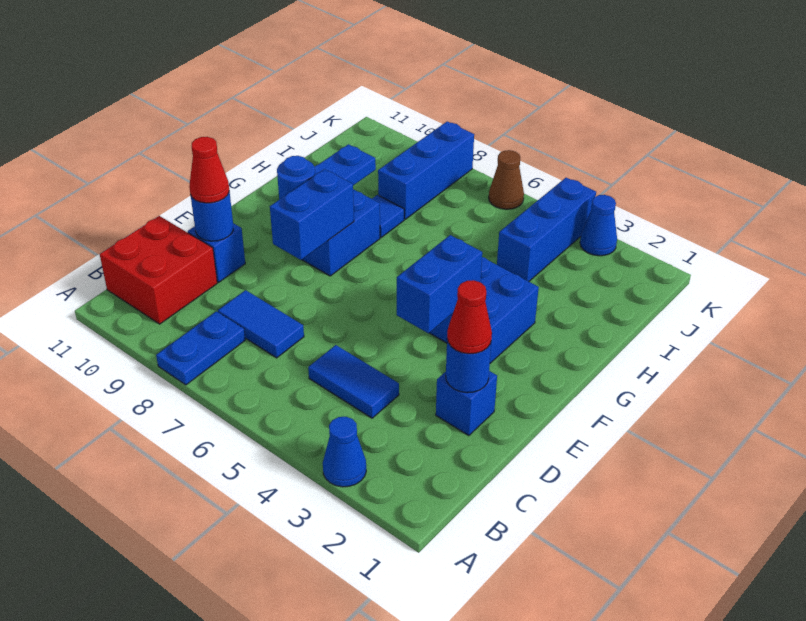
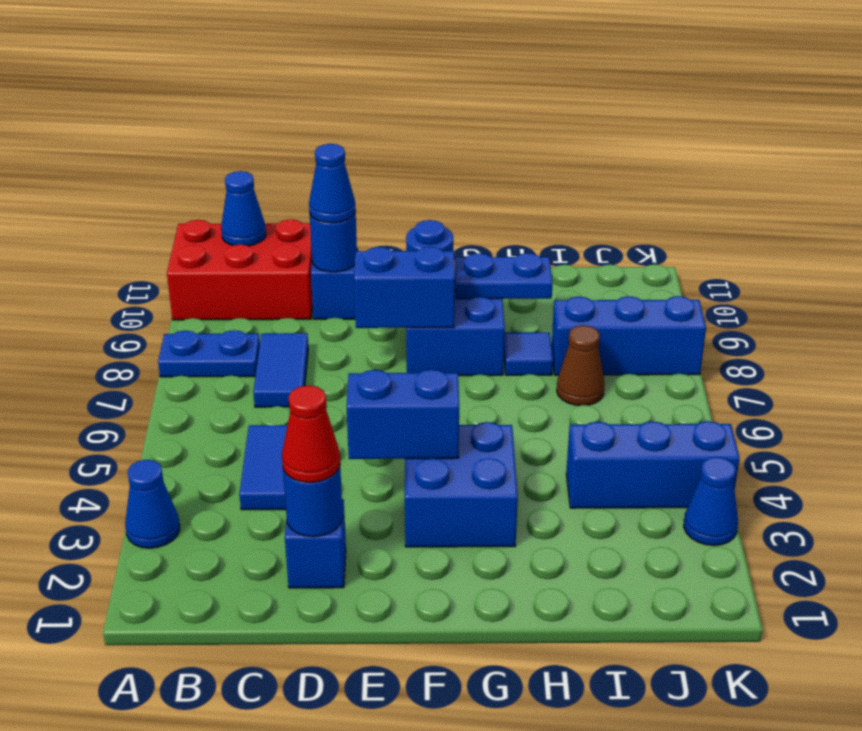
red 2x2 brick [100,216,217,324] -> red 2x3 brick [167,219,313,320]
none -> blue 1x1 cone [221,171,266,246]
red 1x1 cone [189,137,229,203] -> blue 1x1 cone [309,144,356,223]
brown 1x1 cone [489,150,524,209] -> brown 1x1 cone moved to [557,325,605,406]

